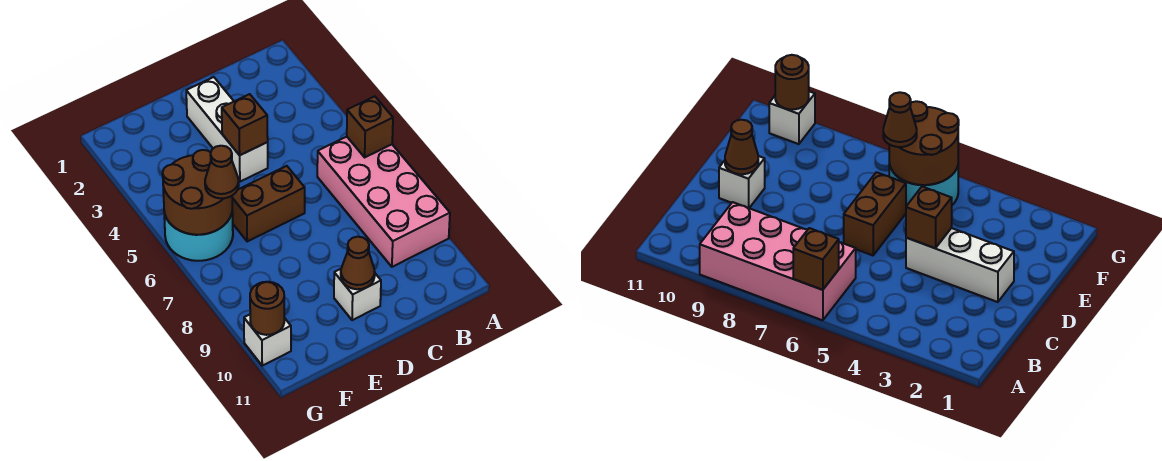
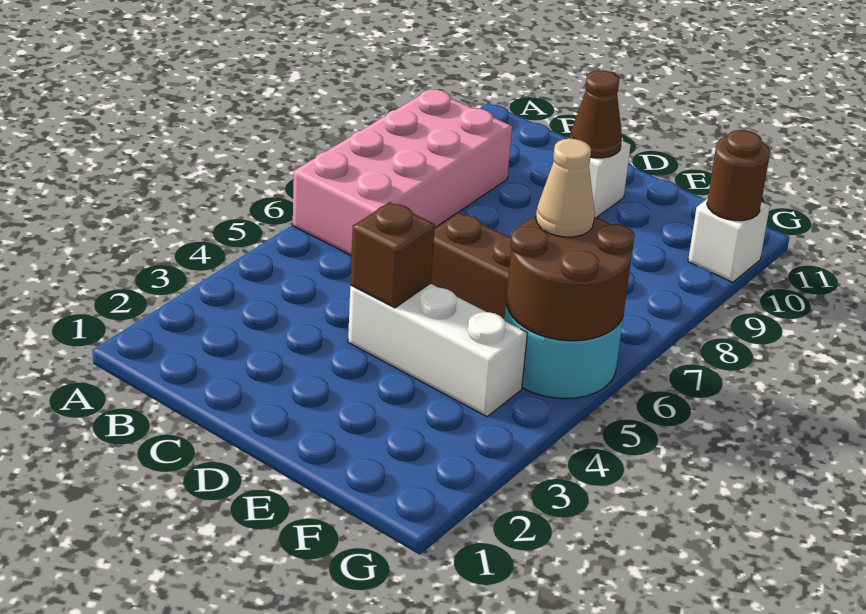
brown 1x1 brick [347,96,393,157] -> none
white 1x3 brick [186,77,268,182] -> white 1x3 brick turned to [348,283,527,417]
brown 1x1 cone [205,146,239,198] -> tan 1x1 cone [536,139,595,237]

